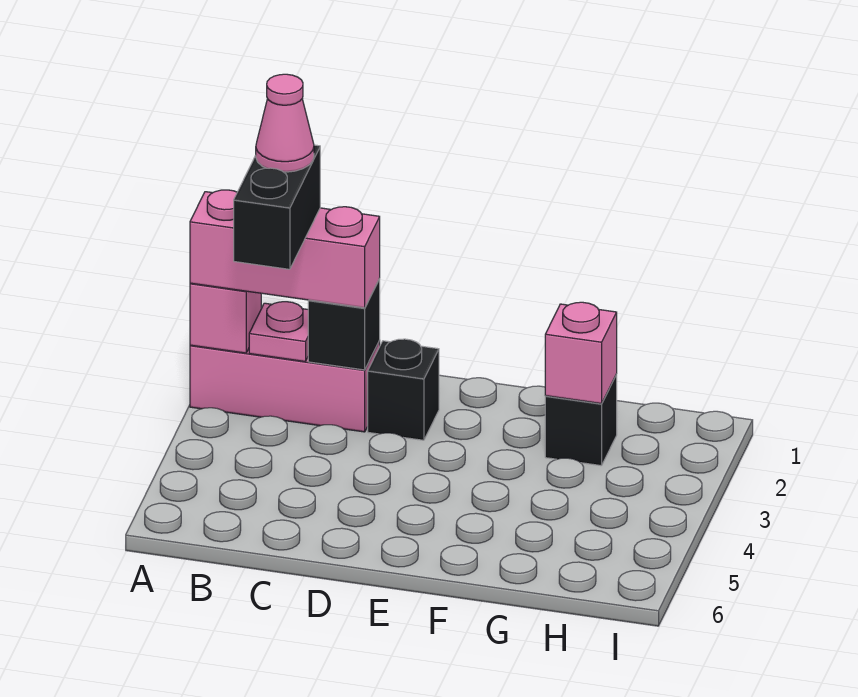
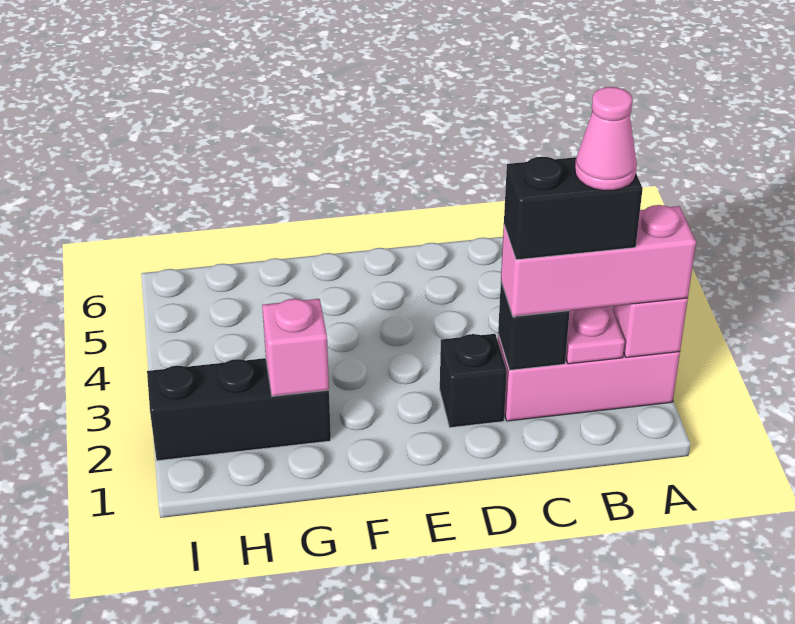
black 1x2 brick [234,145,320,269] -> black 1x2 brick turned to [504,157,643,260]
black 1x1 brick [545,375,617,466] -> black 1x3 brick [147,358,331,461]

